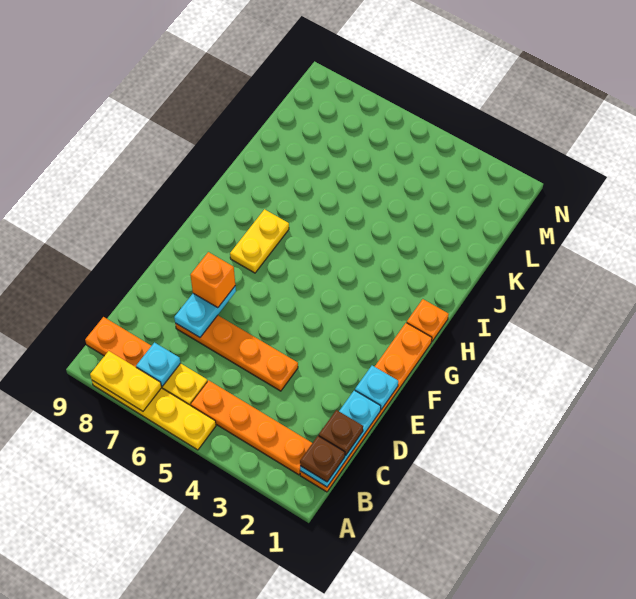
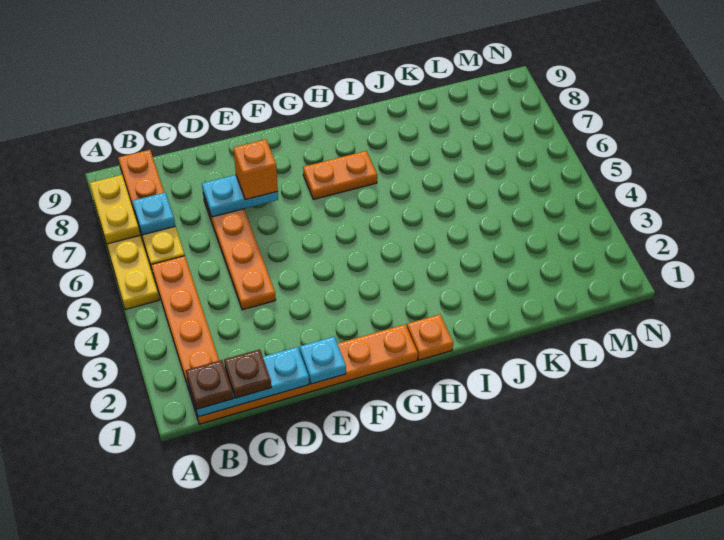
yellow 1x2 plate [230,209,289,273] -> orange 1x2 plate [303,151,377,199]

